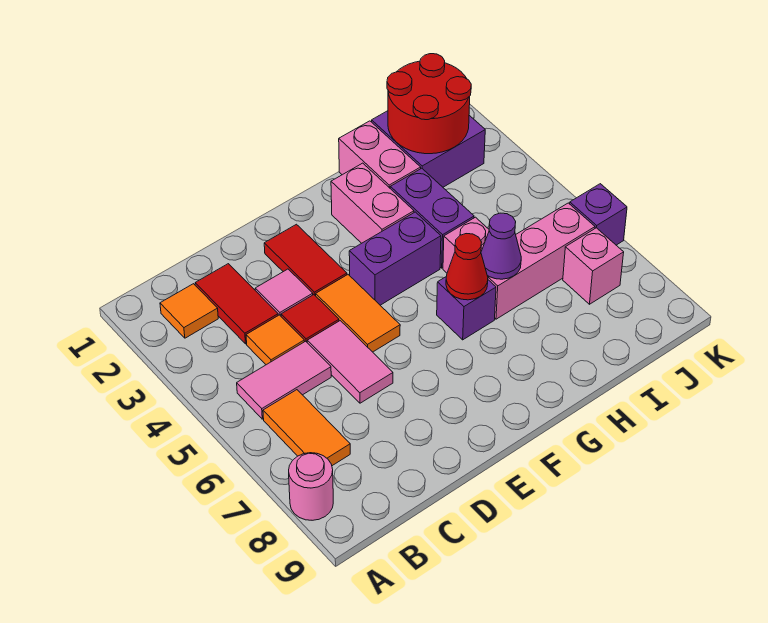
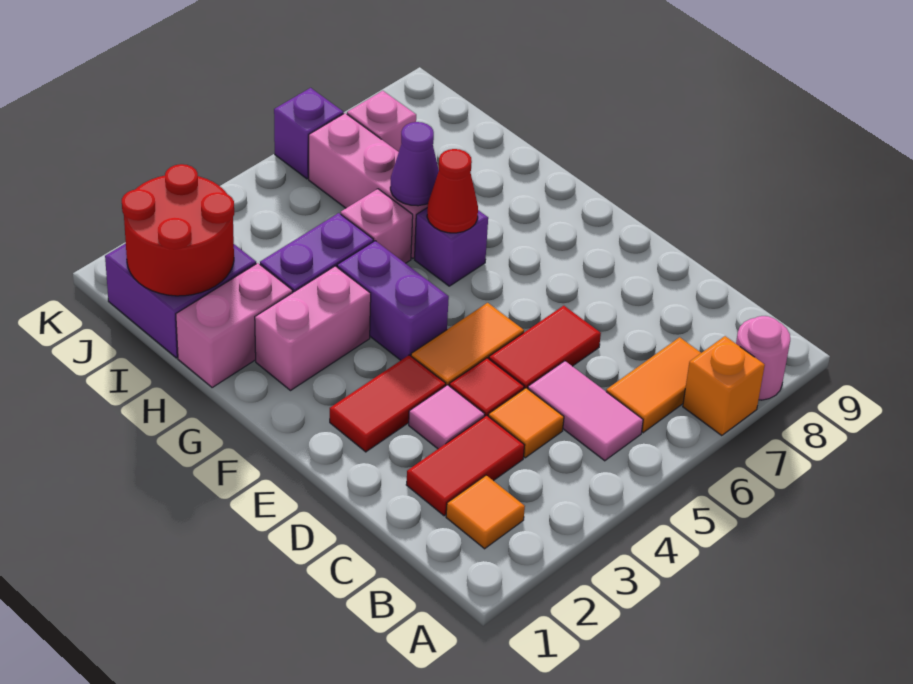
none -> orange 1x1 brick [683,336,765,436]
pink 1x2 tile [307,321,393,403] -> red 1x2 tile [489,306,601,389]

